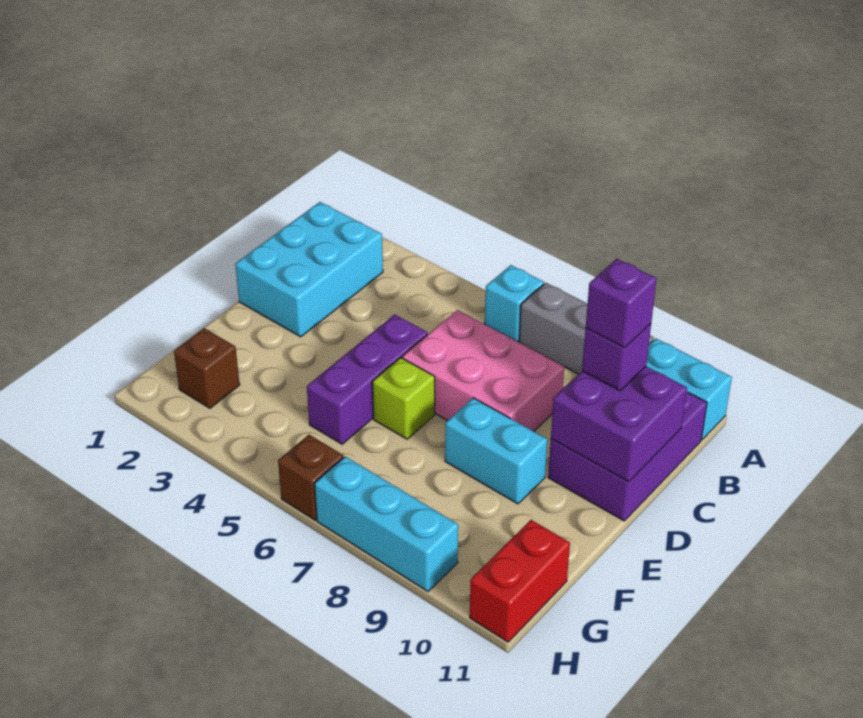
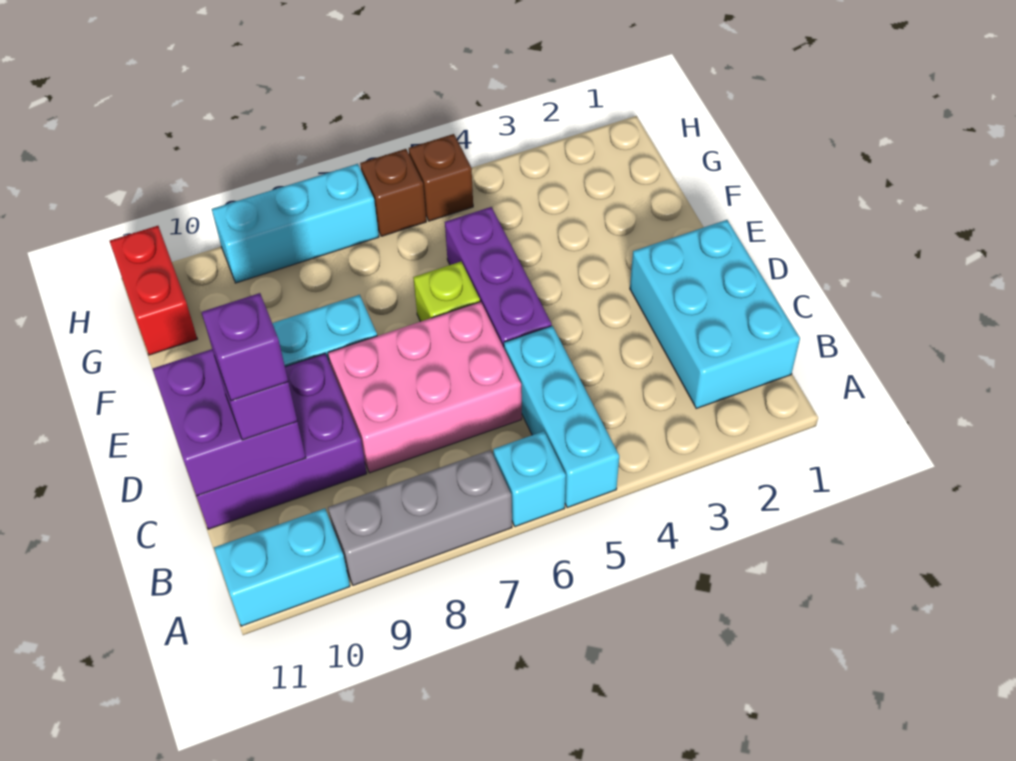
none -> cyan 1x3 brick [504,326,619,508]
purple 2x3 brick [548,392,707,521] -> purple 2x3 brick turned to [196,354,367,529]
brown 1x1 brick [174,328,240,408] -> brown 1x1 brick moved to [409,134,473,221]

